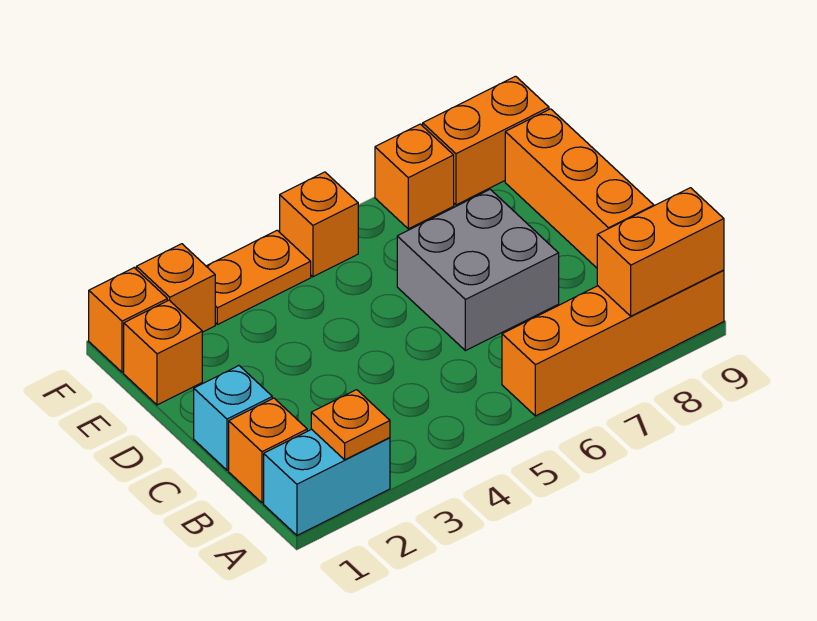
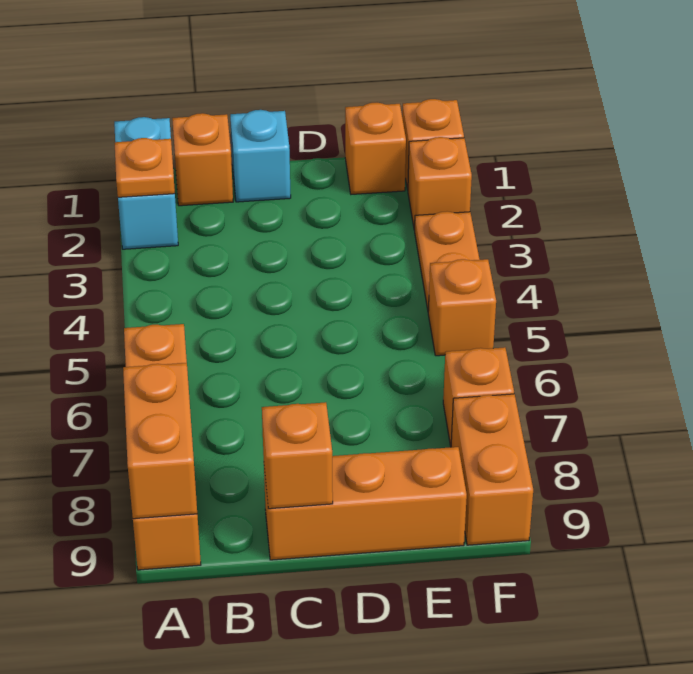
grey 2x2 brick [397,189,559,351] -> none
none -> orange 1x1 brick [262,402,333,509]

